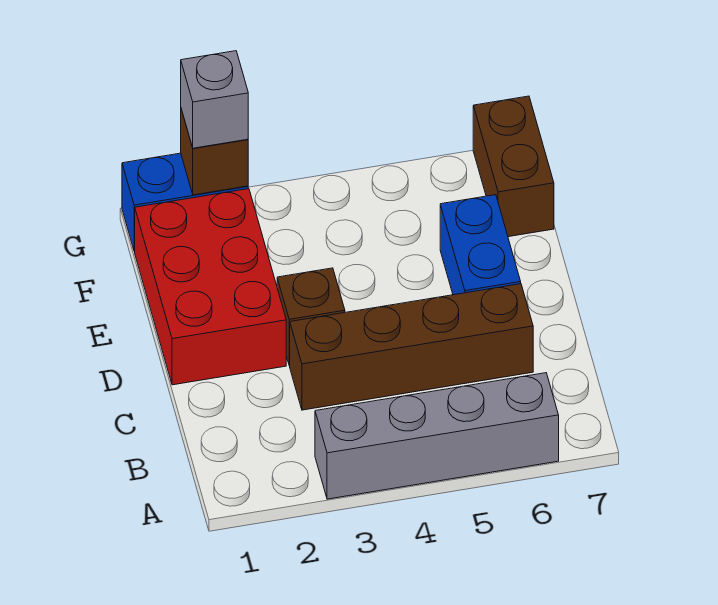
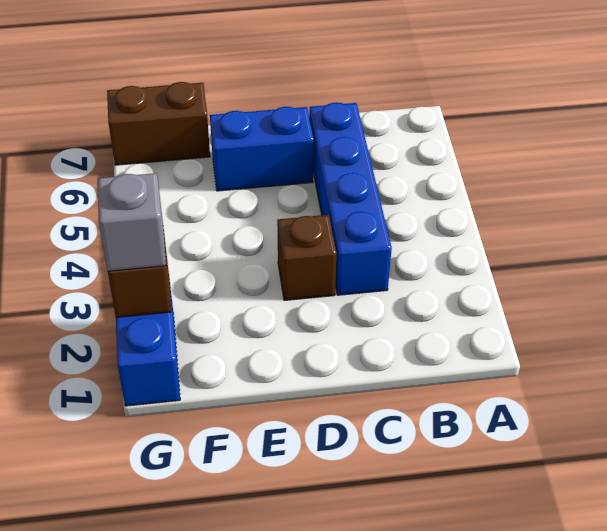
grey 1x4 brick [315,373,559,499] -> none
brown 1x4 brick [289,284,533,410] -> blue 1x4 brick [309,102,392,295]
red 2x3 brick [135,189,286,385] -> none

